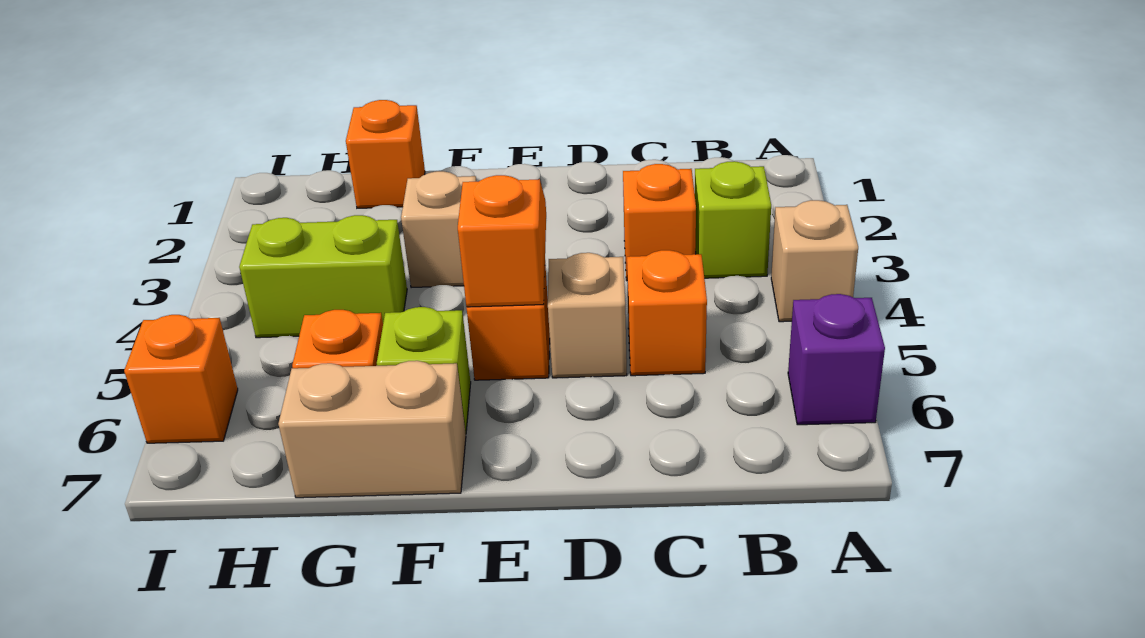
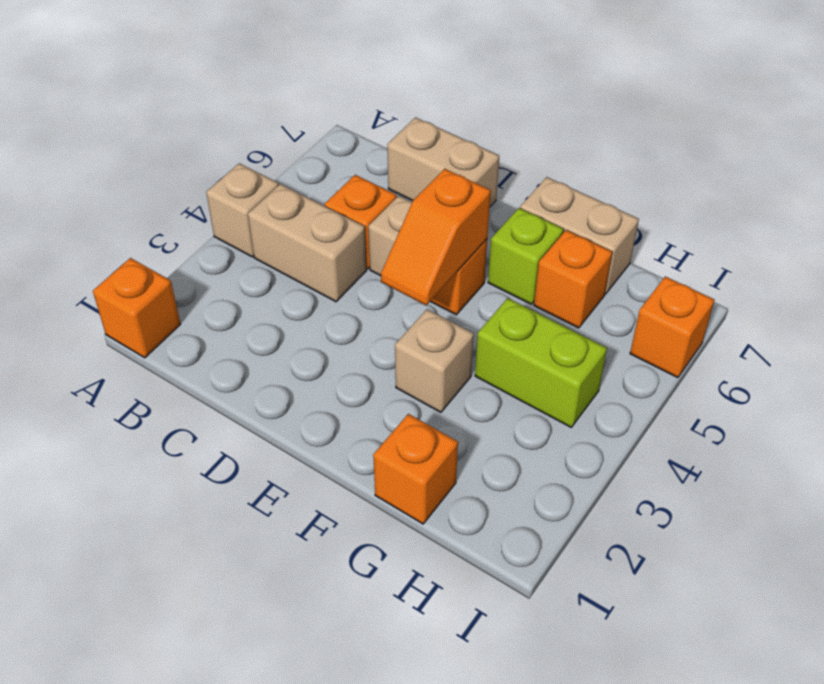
purple 1x1 brick [788,294,885,425] -> none
lime 1x1 brick [695,161,771,278] -> none
none -> tan 1x2 brick [248,184,367,302]
orange 1x1 brick [623,164,696,280] -> orange 1x1 brick moved to [93,258,181,358]
none -> tan 1x2 brick [387,118,499,207]

